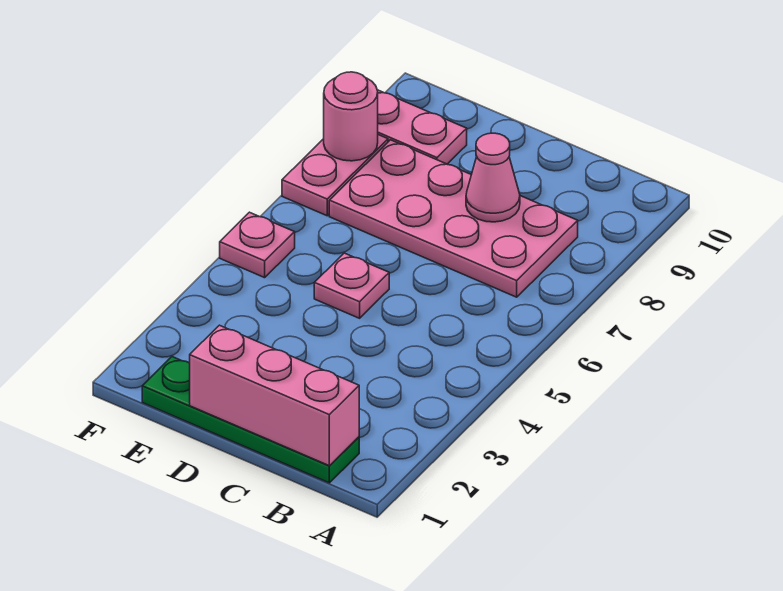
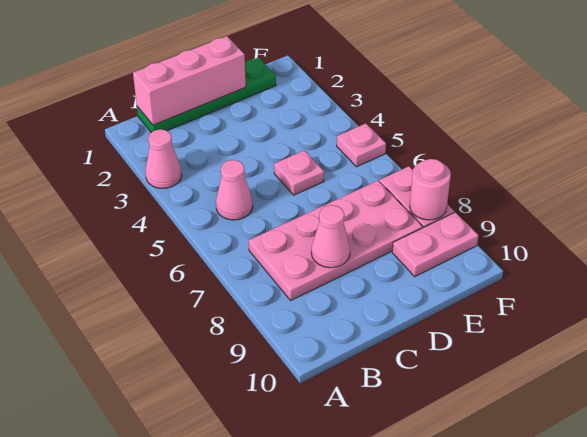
none -> pink 1x1 cone [146,129,182,188]
none -> pink 1x1 cone [216,160,253,220]

